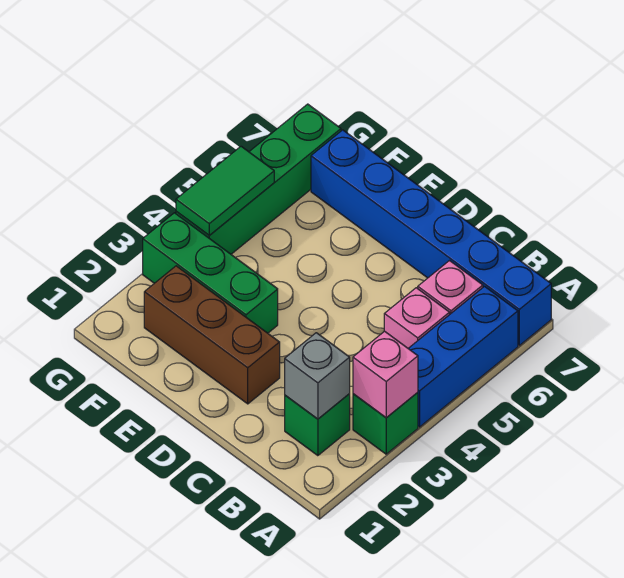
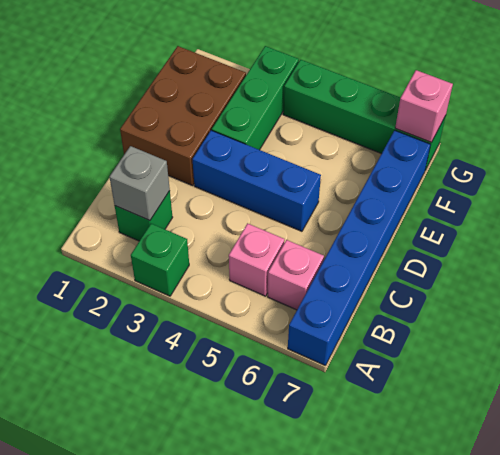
pink 1x1 brick [353,331,418,418] -> pink 1x1 brick moved to [395,70,453,142]
blue 1x3 brick [408,286,518,427] -> blue 1x3 brick moved to [193,130,321,231]
brown 1x3 brick [144,266,280,404] -> brown 2x3 brick [120,46,246,186]
green 1x2 tile [176,146,274,235] -> none

